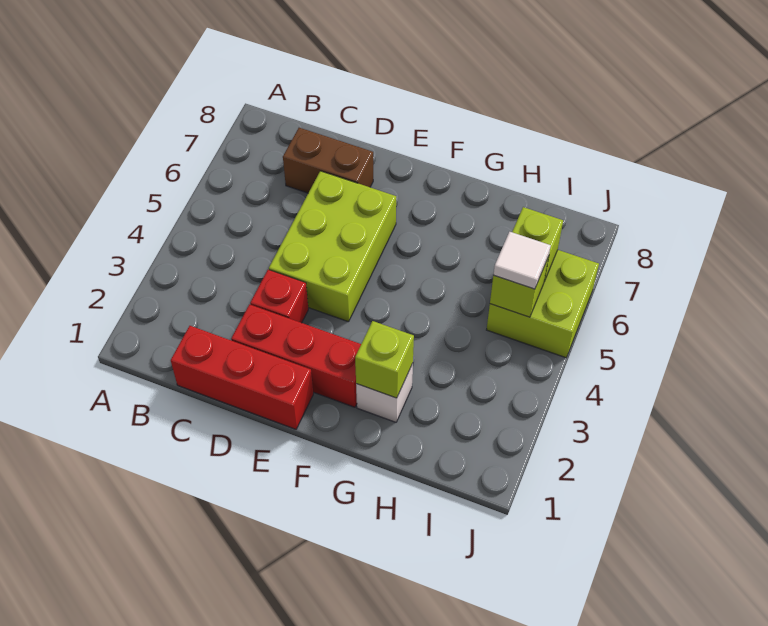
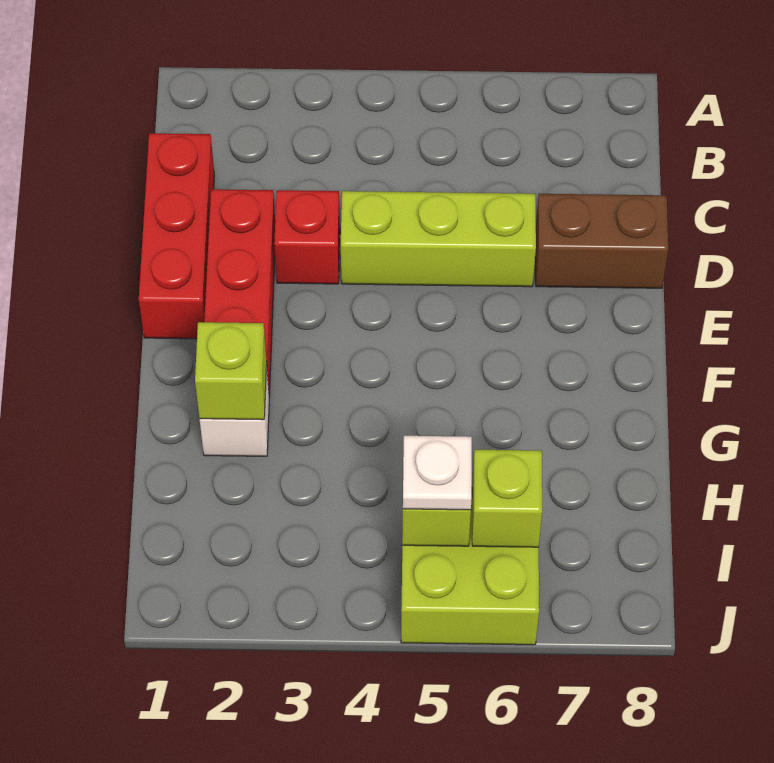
brown 1x2 brick [283,128,373,193] -> brown 1x2 brick turned to [535,194,668,288]
lime 2x3 brick [269,171,396,322] -> lime 1x3 brick [341,191,536,287]
white 1x1 tile [493,232,551,289] -> white 1x1 plate [403,436,472,510]

